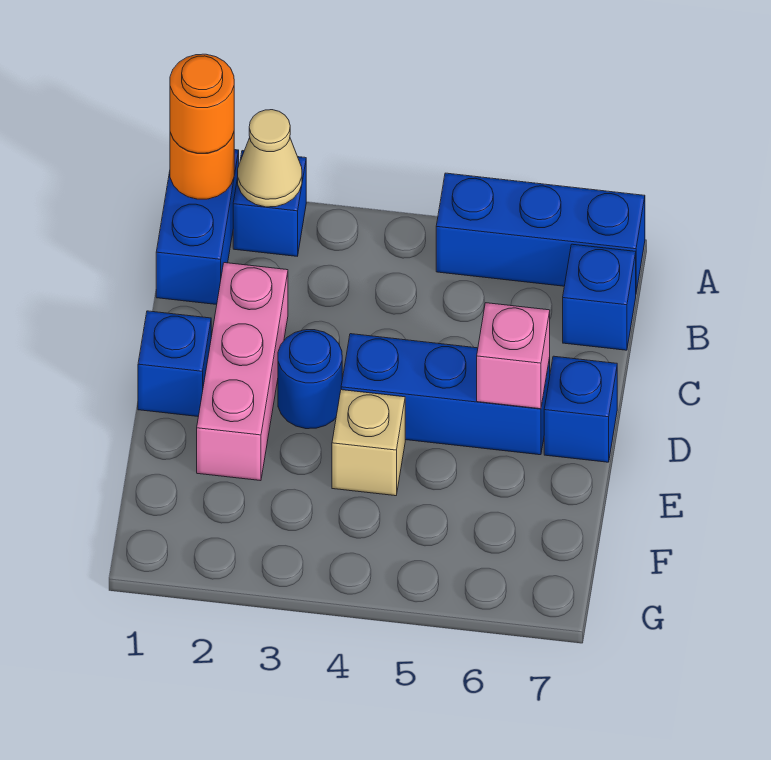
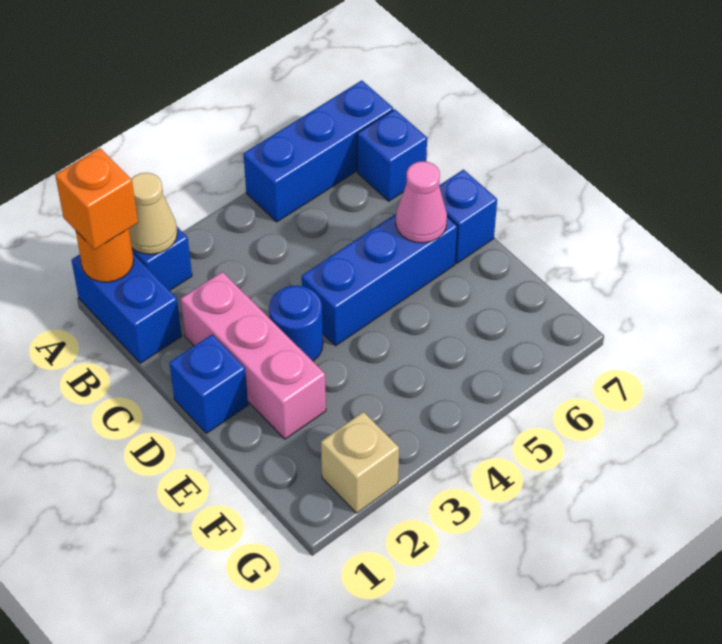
orange 1x1 round brick [170,54,234,153] -> orange 1x1 brick [55,148,138,250]
pink 1x1 brick [477,303,550,409] -> pink 1x1 cone [396,161,447,243]
tan 1x1 brick [332,390,405,496] -> tan 1x1 brick moved to [321,412,399,513]

